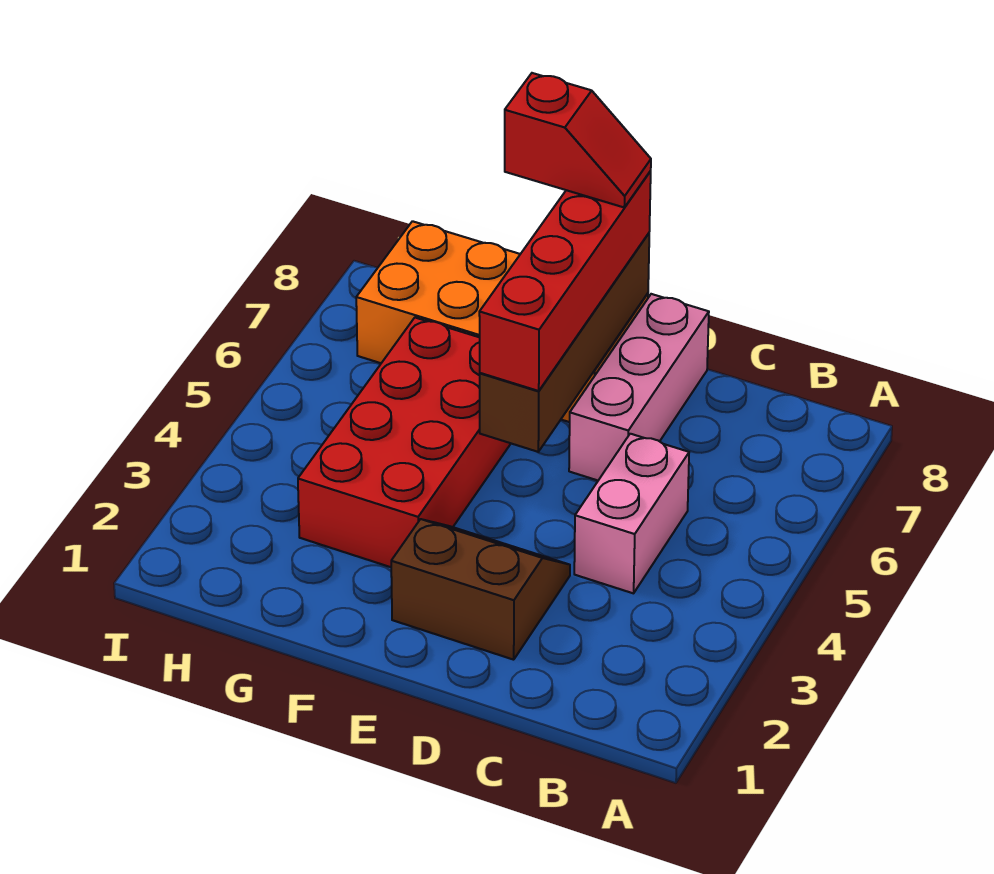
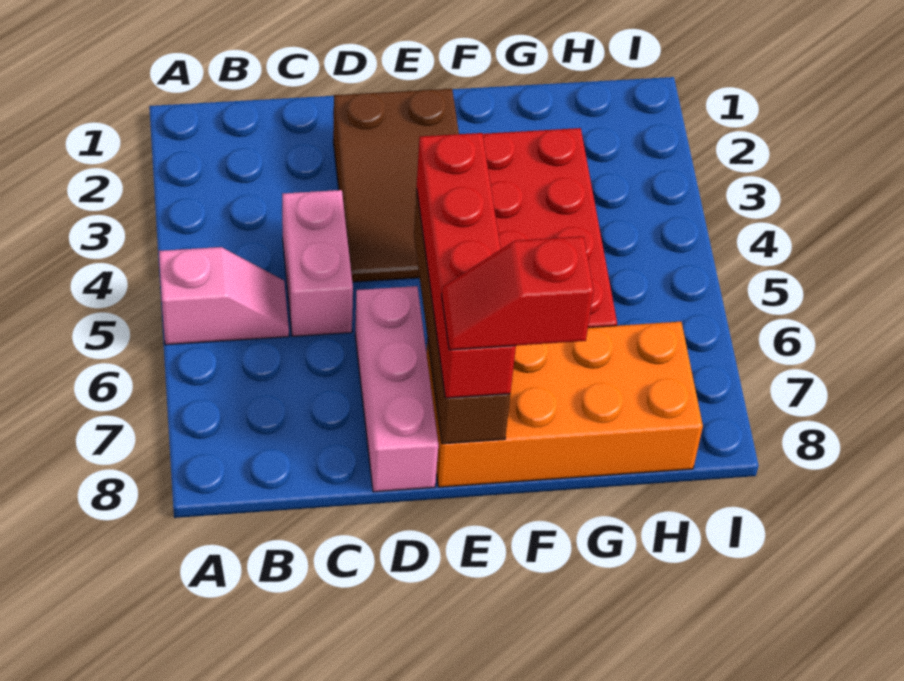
none -> pink 1x2 slope [159,247,289,345]
brown 2x2 slope [391,519,570,660] -> brown 2x3 slope [333,89,459,282]

